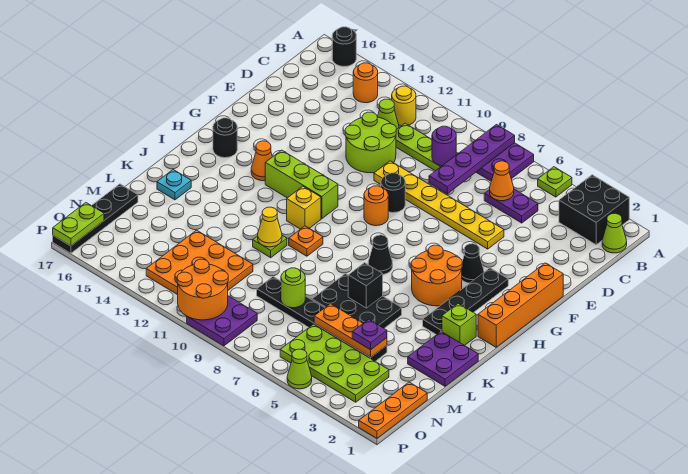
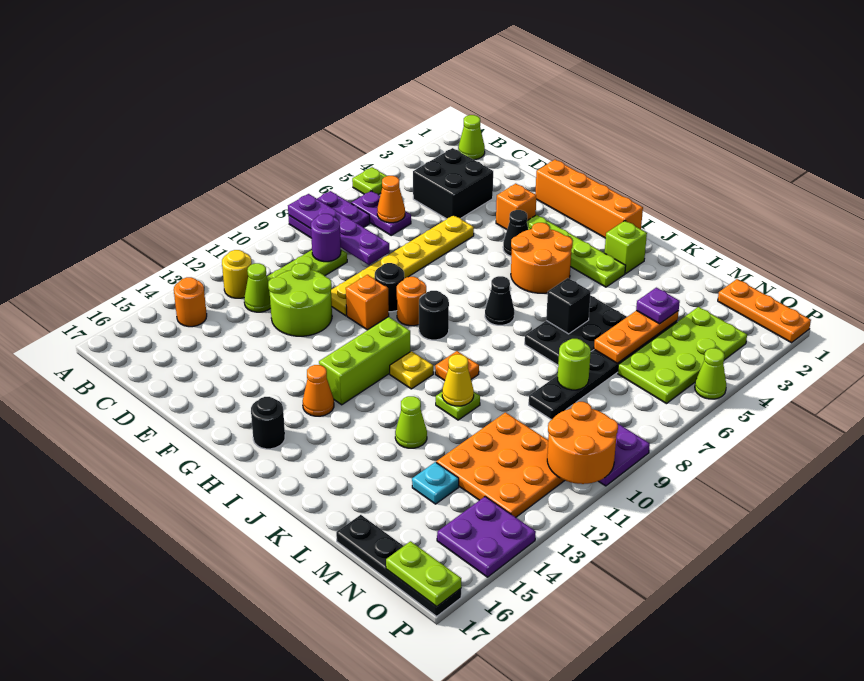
black 2x2 brick [559,175,629,245] -> black 2x2 brick moved to [413,148,493,219]
black 1x1 round brick [332,27,356,66] -> black 1x1 round brick moved to [419,291,449,340]
purple 1x2 plate [484,189,538,223] -> purple 1x2 plate turned to [351,191,411,235]
none -> orange 1x1 brick [496,184,536,230]
none -> orange 1x1 brick [346,275,389,330]
black 1x4 plate [423,268,508,335] -> lime 1x4 plate [527,215,626,287]
yellow 1x1 brick [287,186,321,229] -> yellow 1x1 plate [390,351,433,389]
purple 2x2 plate [408,332,478,386] -> purple 2x2 plate moved to [437,497,536,577]
none -> lime 1x1 cone [395,396,427,448]
cyan 1x1 plate [157,170,191,200] -> cyan 1x1 plate moved to [412,462,459,504]

